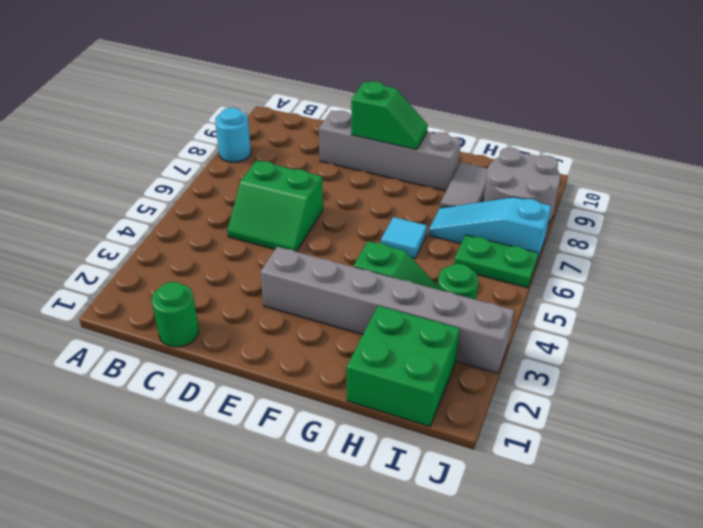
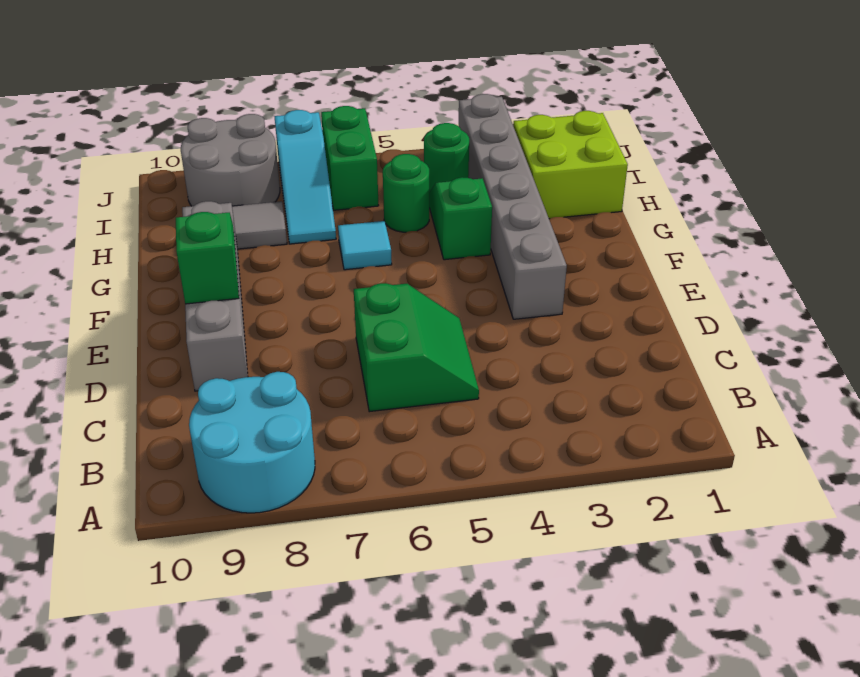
cyan 1x1 round brick [215,108,251,162] -> cyan 2x2 round brick [189,372,315,513]
green 1x1 round brick [152,282,199,347] -> green 1x1 round brick moved to [383,154,429,232]
green 2x2 brick [347,306,460,427] -> lime 2x2 brick [513,111,628,219]
green 1x2 plate [454,235,538,288] -> green 1x2 brick [321,106,379,210]

